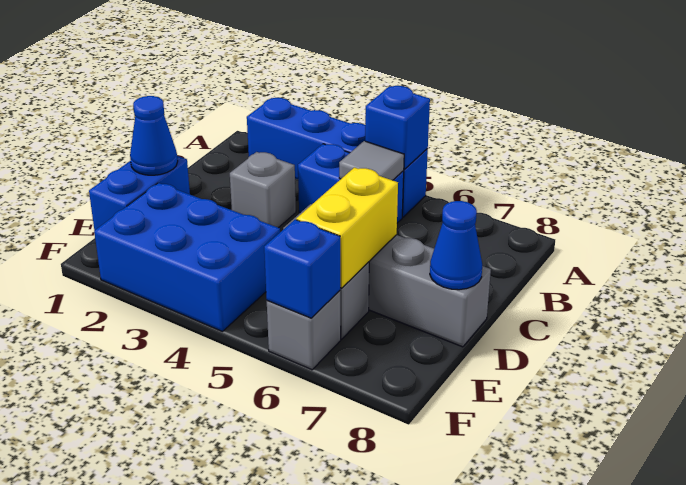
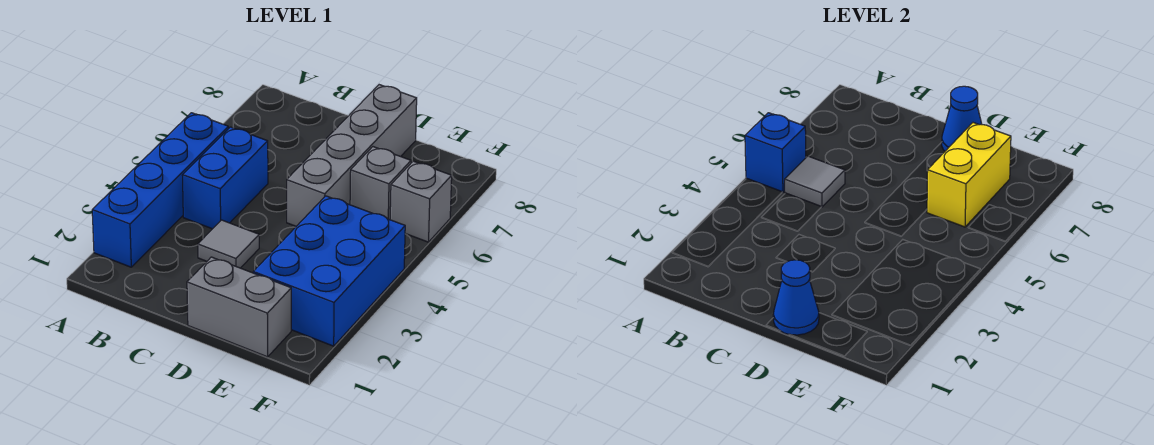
grey 1x1 brick [230,152,296,228] -> grey 1x1 tile [198,220,259,268]
blue 1x2 brick [89,156,190,231] -> grey 1x2 brick [187,257,291,357]
yellow 1x2 brick [296,167,398,288] -> yellow 1x2 brick turned to [927,123,1011,227]
blue 1x1 brick [264,220,340,318] -> none

